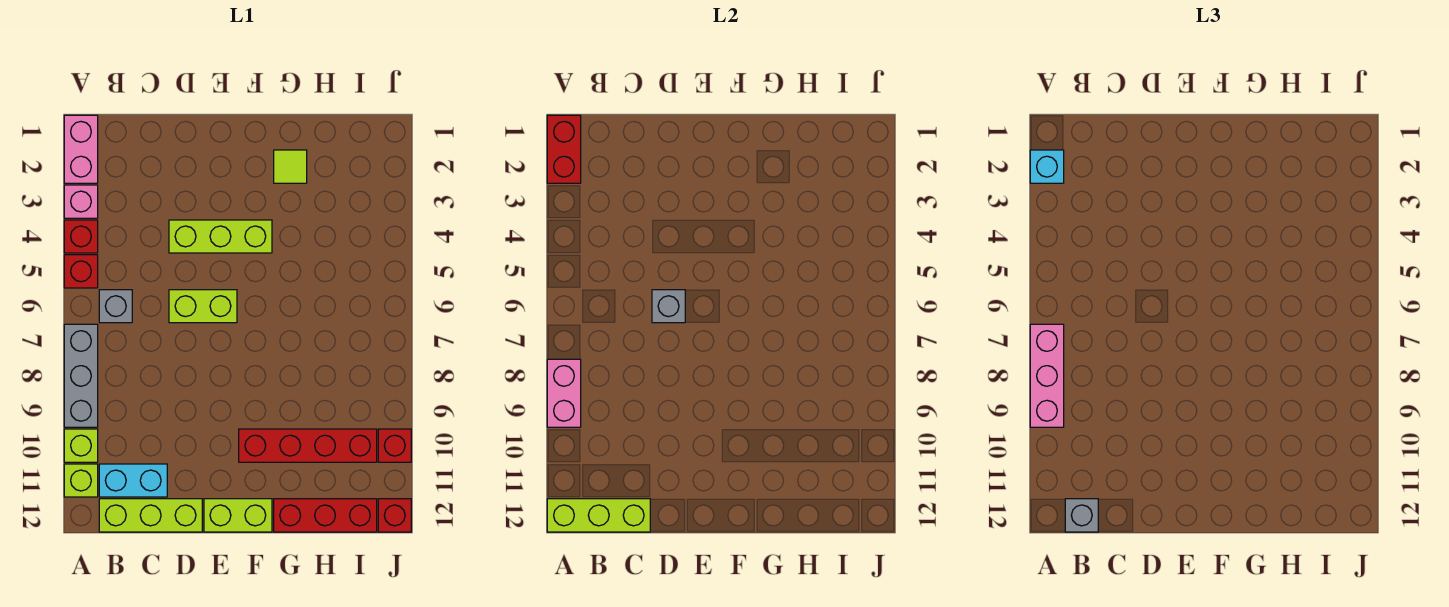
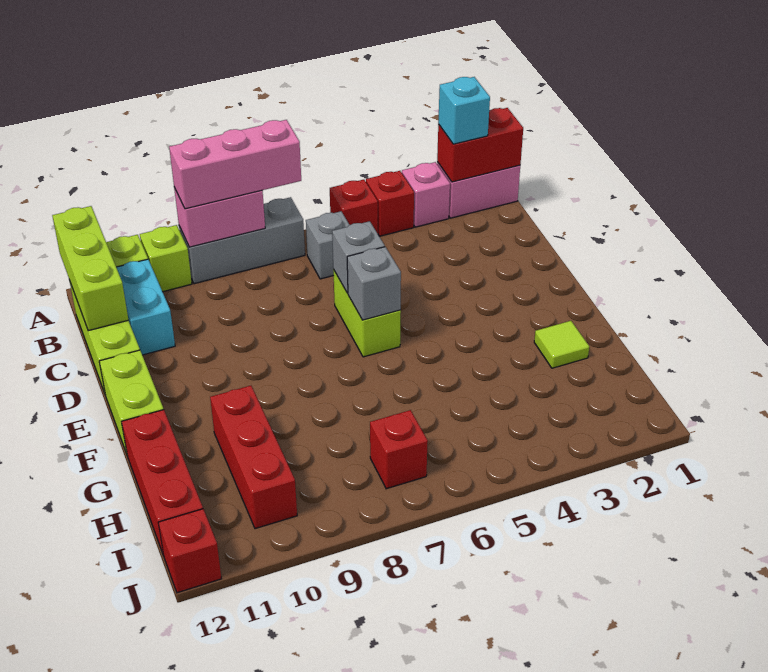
grey 1x1 brick [1065,499,1098,532] -> grey 1x1 brick moved to [347,247,401,320]
lime 1x3 brick [169,220,272,253] -> none
red 1x4 brick [239,429,377,462] -> red 1x3 brick [210,386,297,529]
red 1x1 brick [378,429,411,462] -> red 1x1 brick moved to [370,410,428,489]

